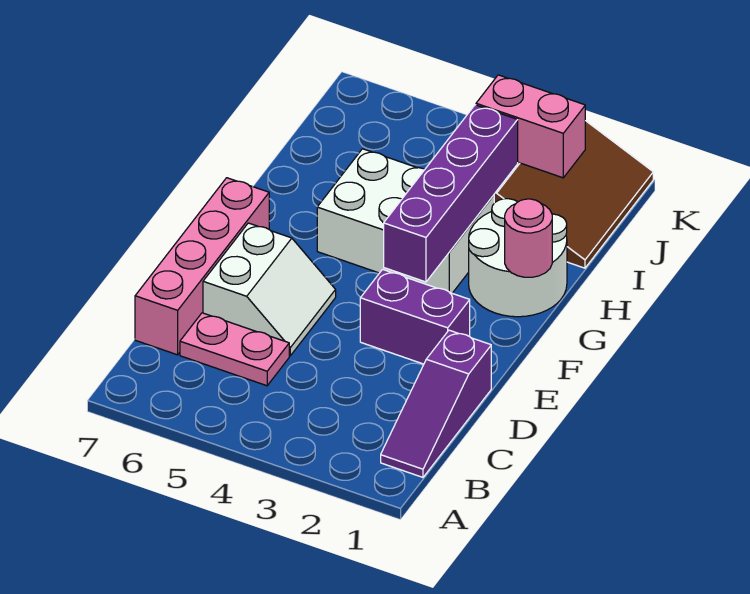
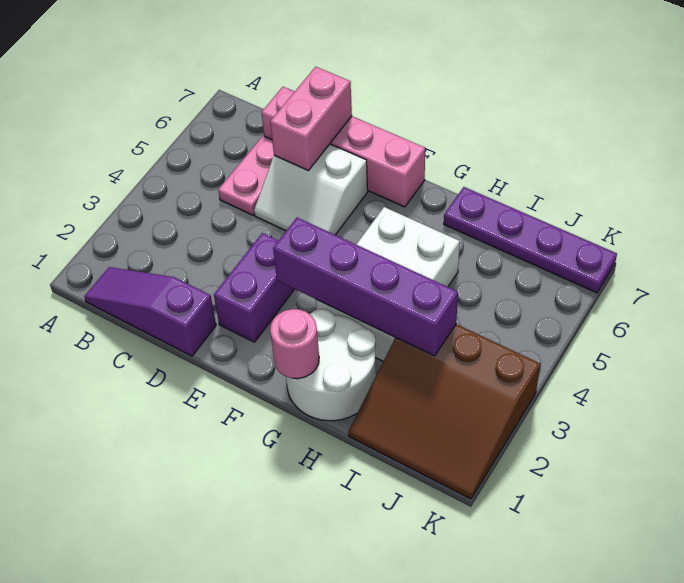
none -> purple 1x4 plate [444,187,617,293]
pink 1x2 brick [476,75,585,178] -> pink 1x2 brick moved to [270,67,352,171]

